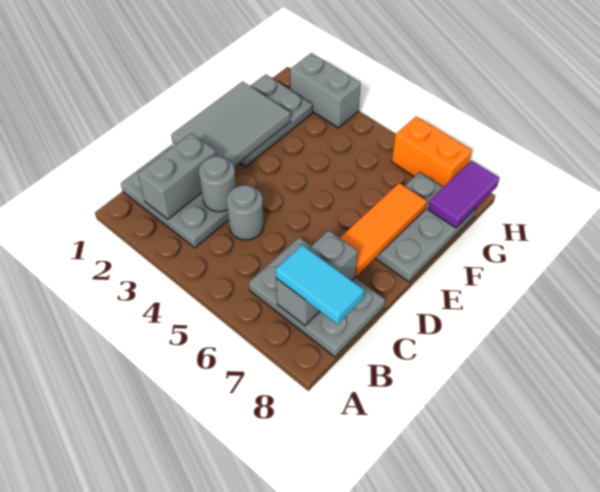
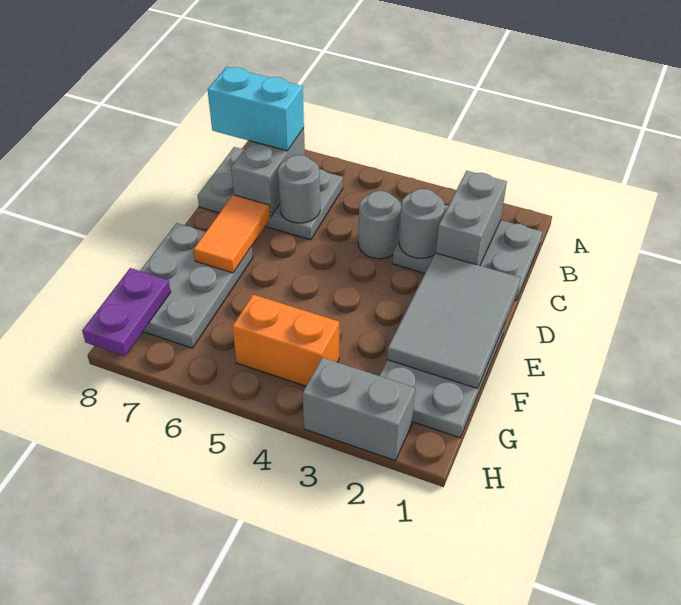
cyan 1x2 tile [276,245,364,324] -> cyan 1x2 brick [208,67,304,151]
none -> grey 1x1 round brick [278,155,320,223]
orange 1x3 tile [340,183,427,276] -> orange 1x2 tile [193,195,271,273]
purple 1x2 tile [428,161,499,228] -> purple 1x2 plate [82,268,171,356]
orange 1x2 brick [392,116,472,187] -> orange 1x2 brick moved to [232,295,339,386]

